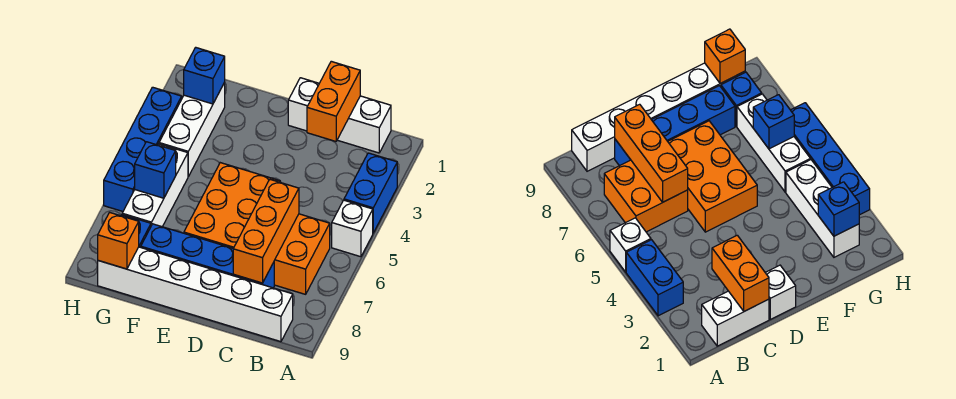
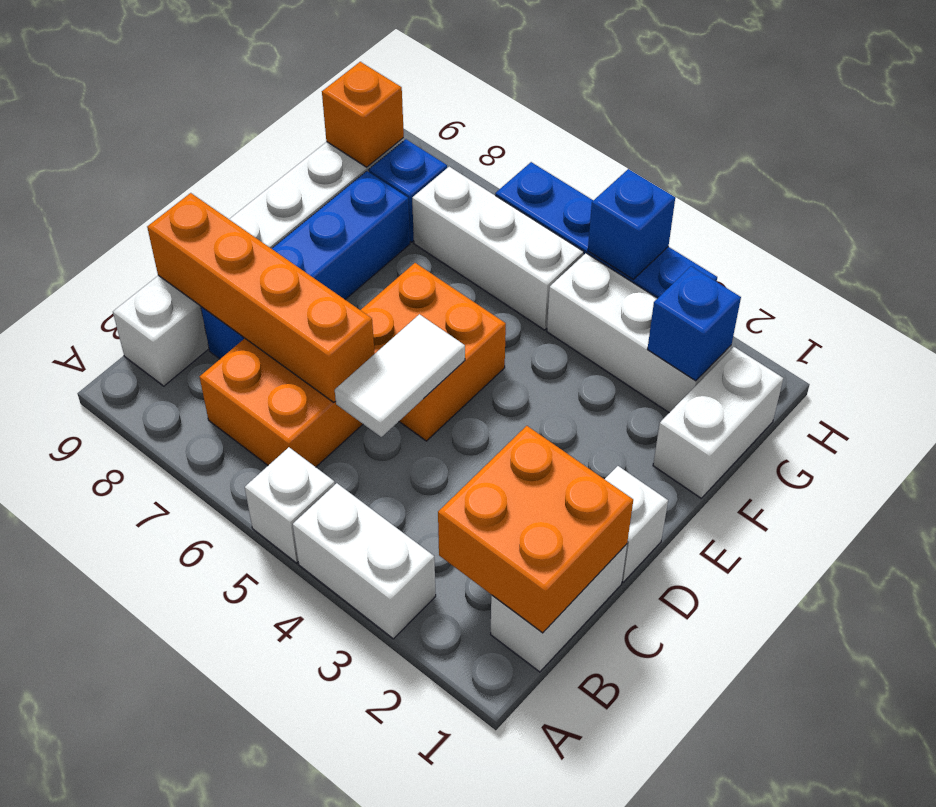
blue 1x2 brick [344,153,397,233] -> white 1x2 brick [293,483,436,639]
orange 1x2 brick [307,61,360,141] -> orange 2x2 brick [438,426,633,633]
none -> white 1x2 tile [335,314,465,437]
orange 1x3 brick [233,180,299,283] -> orange 1x4 brick [147,193,375,402]
orange 2x3 brick [184,163,280,248] -> orange 2x2 brick [361,263,506,441]
none -> white 1x2 brick [653,347,783,498]
blue 1x1 brick [135,142,176,198] -> blue 1x1 brick moved to [588,169,675,279]

